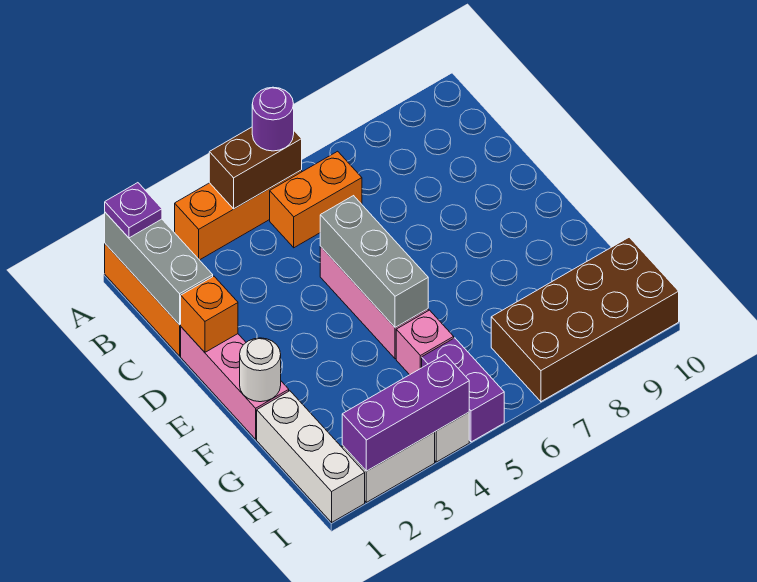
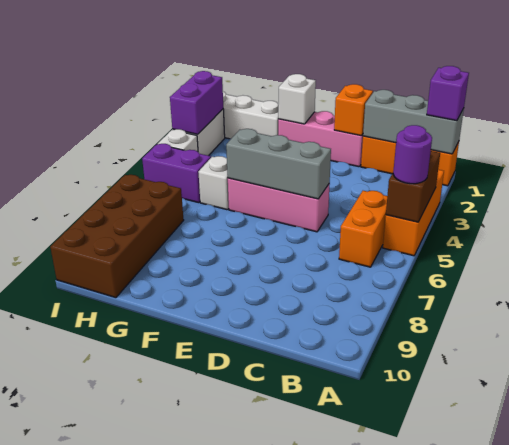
purple 1x1 plate [105,183,162,238] -> purple 1x1 brick [427,66,469,121]
white 1x1 round brick [240,338,281,402] -> white 1x1 brick [278,74,316,124]
pink 1x1 brick [396,310,454,375] -> white 1x1 brick [198,156,229,210]
purple 1x3 brick [342,355,469,471] -> purple 1x2 brick [170,71,223,134]

